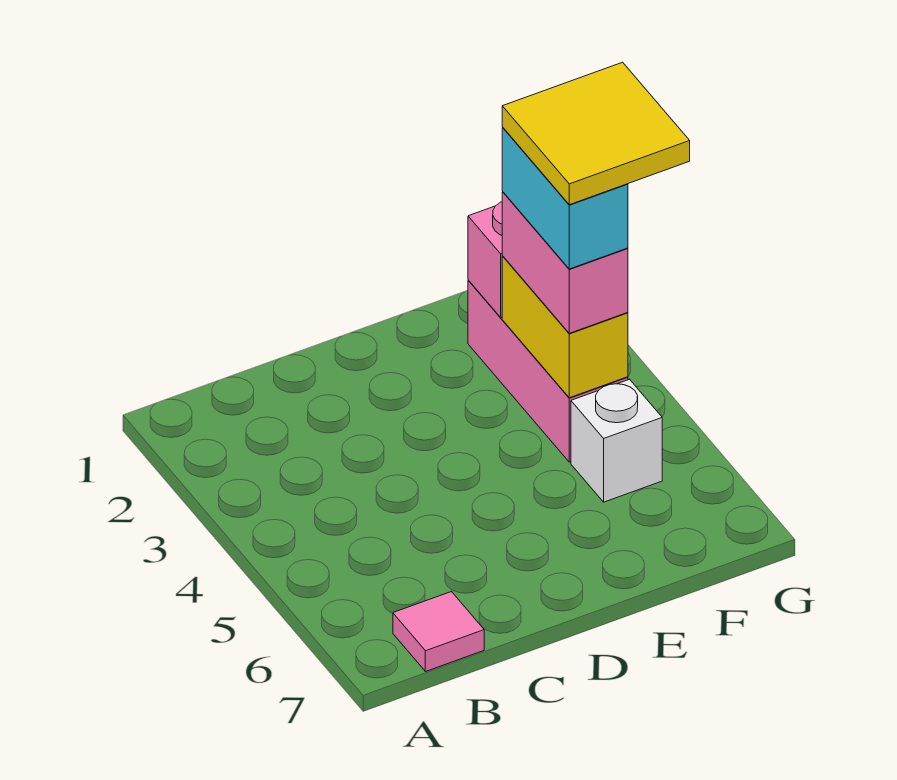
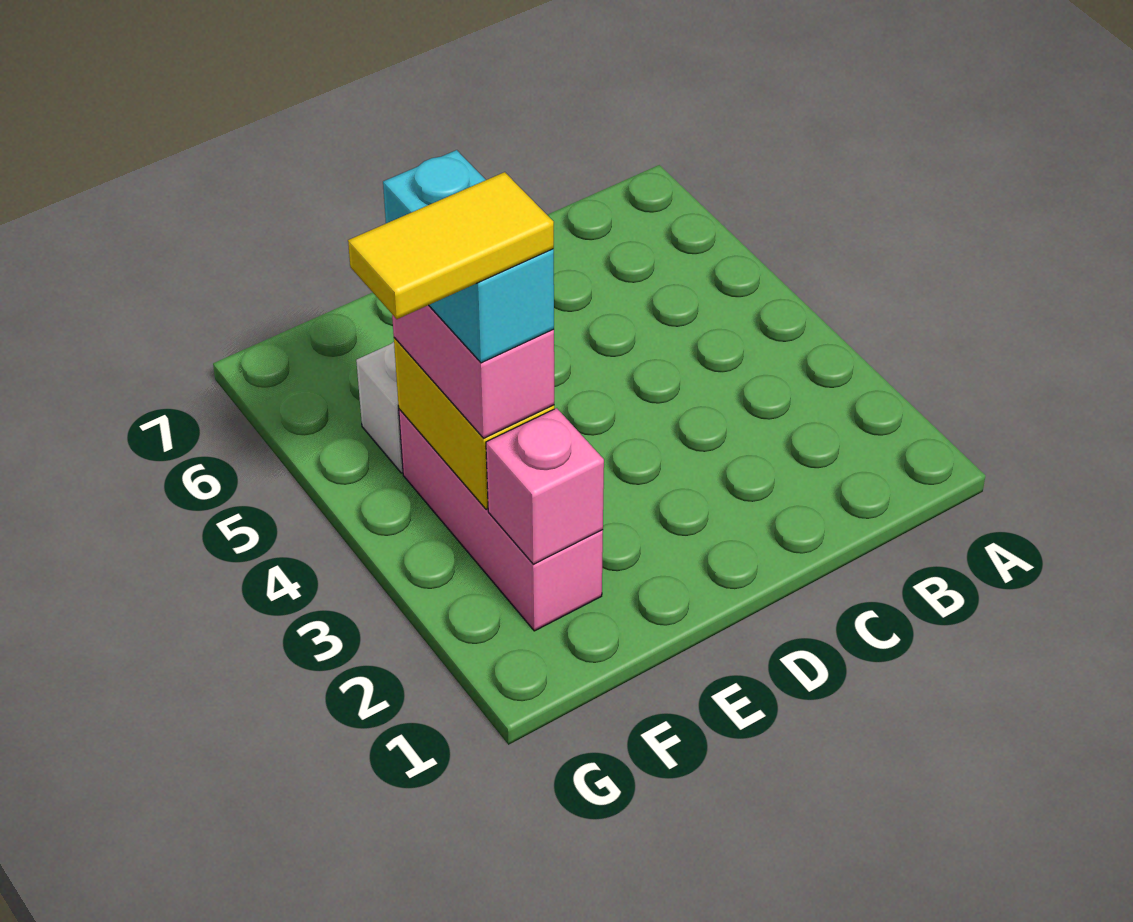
pink 1x1 tile [393,592,484,672] -> none
yellow 2x2 tile [502,62,690,205] -> yellow 1x2 tile [348,172,554,319]

